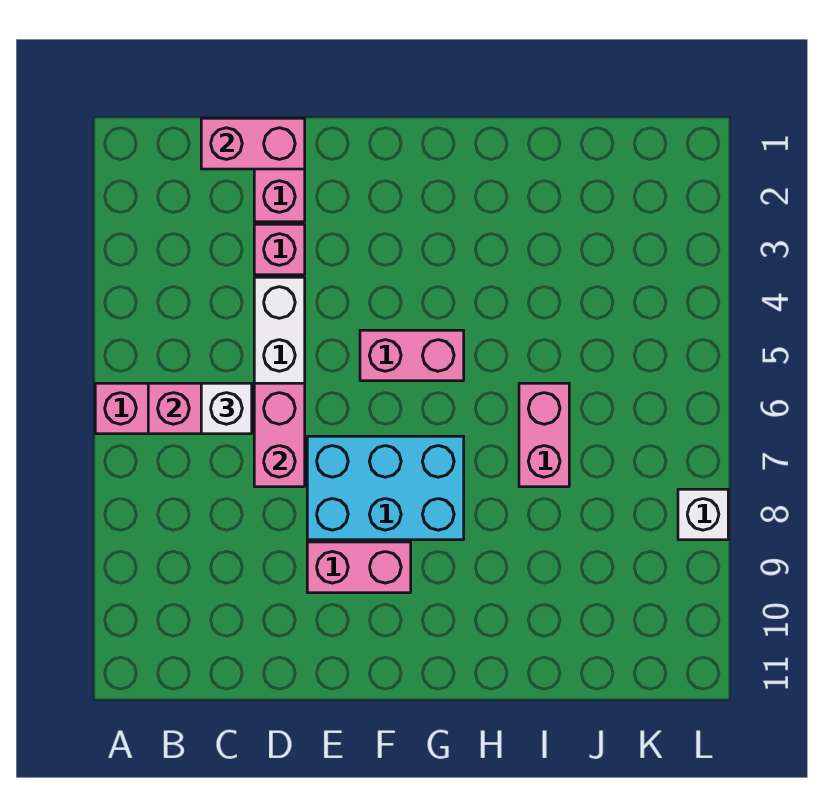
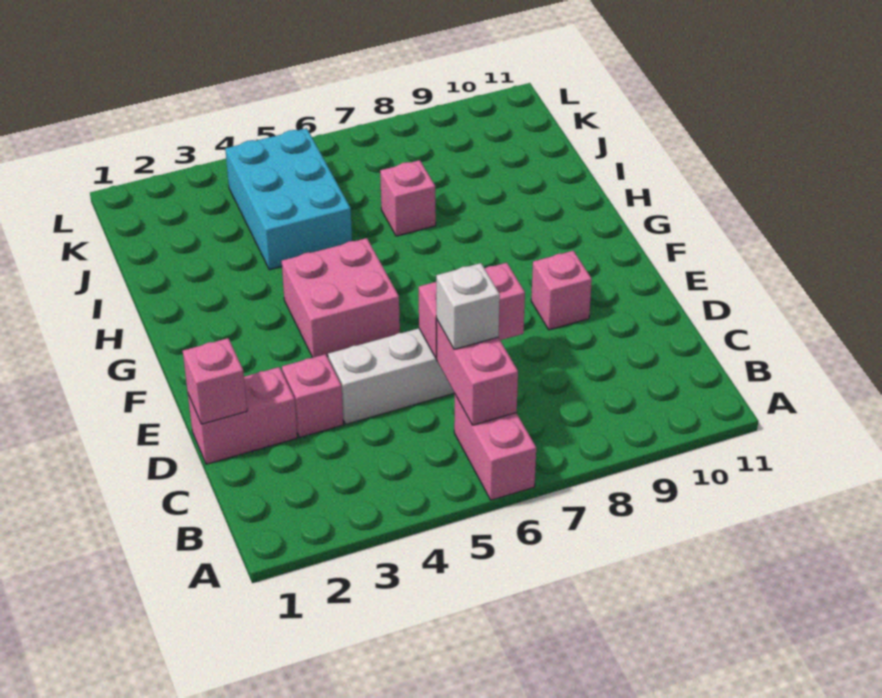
pink 1x2 brick [201,118,305,169] -> pink 1x1 brick [183,338,247,424]
cyan 2x3 brick [307,436,464,540] -> cyan 2x3 brick moved to [225,128,352,270]
pink 1x2 brick [307,542,411,593] -> pink 1x1 brick [531,251,592,330]
pink 1x2 brick [360,330,464,381] -> pink 2x2 brick [282,238,400,358]
pink 1x2 brick [519,383,569,487] -> pink 1x1 brick [380,160,436,236]
white 1x1 brick [678,489,728,540] -> none

